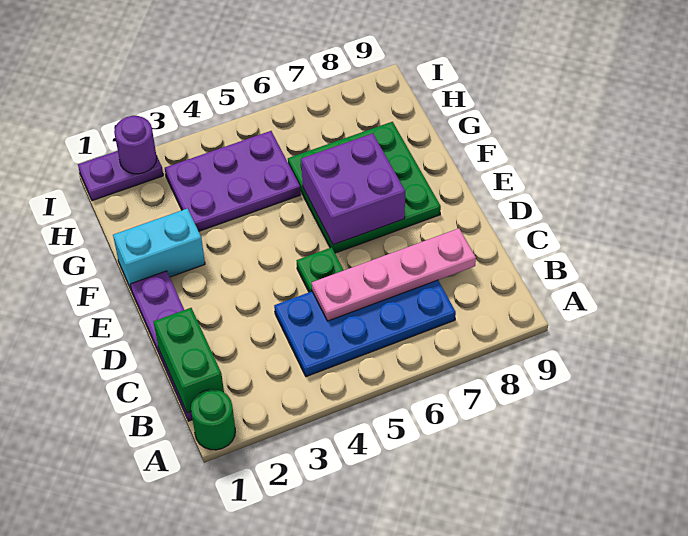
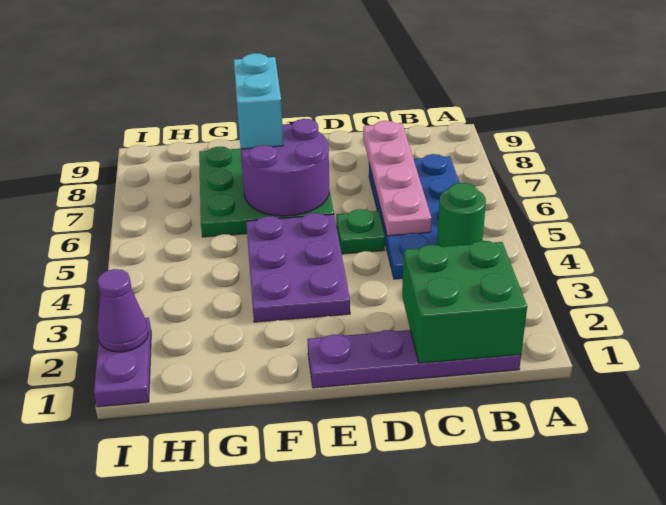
green 1x1 round brick [191,389,235,450] -> green 1x1 round brick moved to [437,183,486,247]
green 1x2 brick [154,308,224,413] -> green 2x2 brick [402,241,527,363]
purple 2x2 brick [301,133,405,245] -> purple 2x2 round brick [241,119,329,216]
cyan 1x2 brick [113,209,205,291] -> cyan 1x2 brick moved to [234,53,283,149]
purple 2x3 plate [165,131,301,231] -> purple 2x3 plate moved to [246,213,350,322]
purple 1x1 round brick [114,116,157,174] -> purple 1x1 cone [97,269,148,352]

